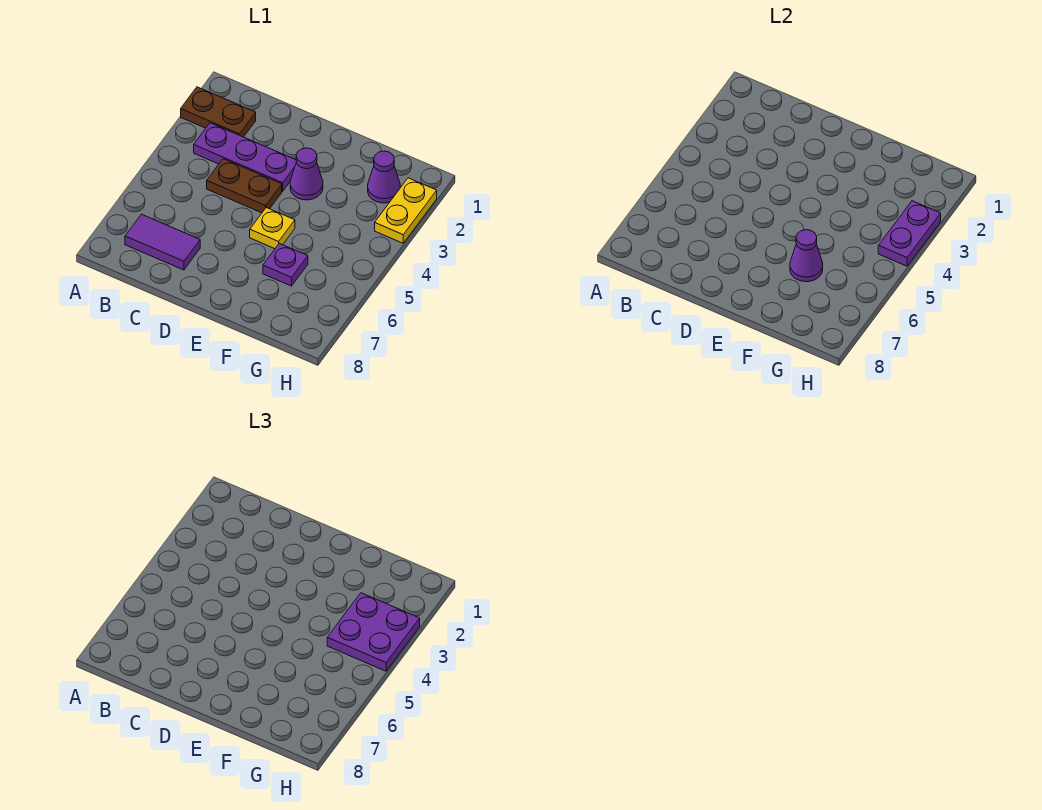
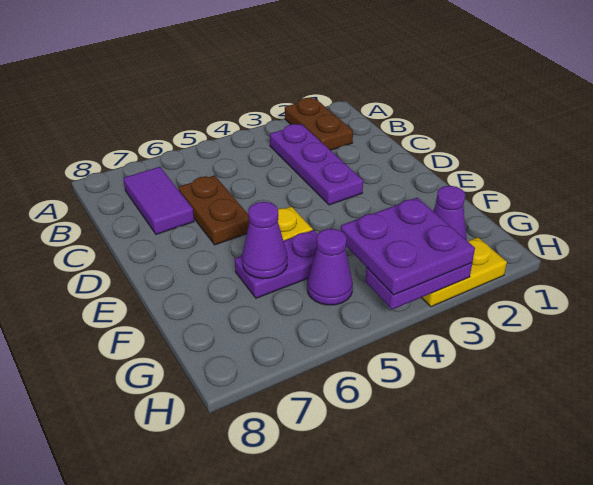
brown 1x2 plate [207,159,282,213] -> brown 1x2 plate moved to [178,175,249,245]
purple 1x1 cone [290,148,323,200] -> purple 1x1 cone moved to [307,229,353,305]
purple 1x1 plate [263,243,308,286] -> purple 1x2 plate [235,230,318,298]

